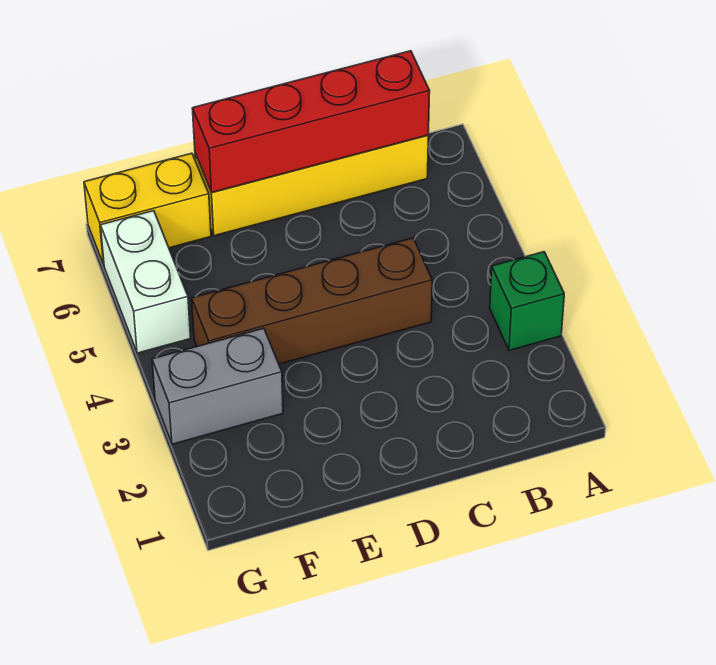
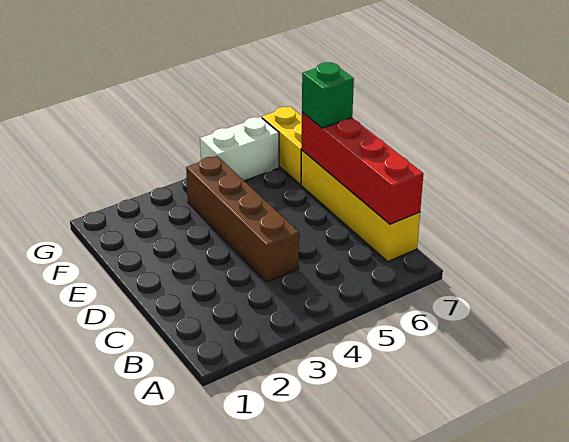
green 1x1 brick [490,252,564,350] -> green 1x1 brick moved to [302,62,354,128]
grey 1x2 brick [152,328,283,444] -> none

